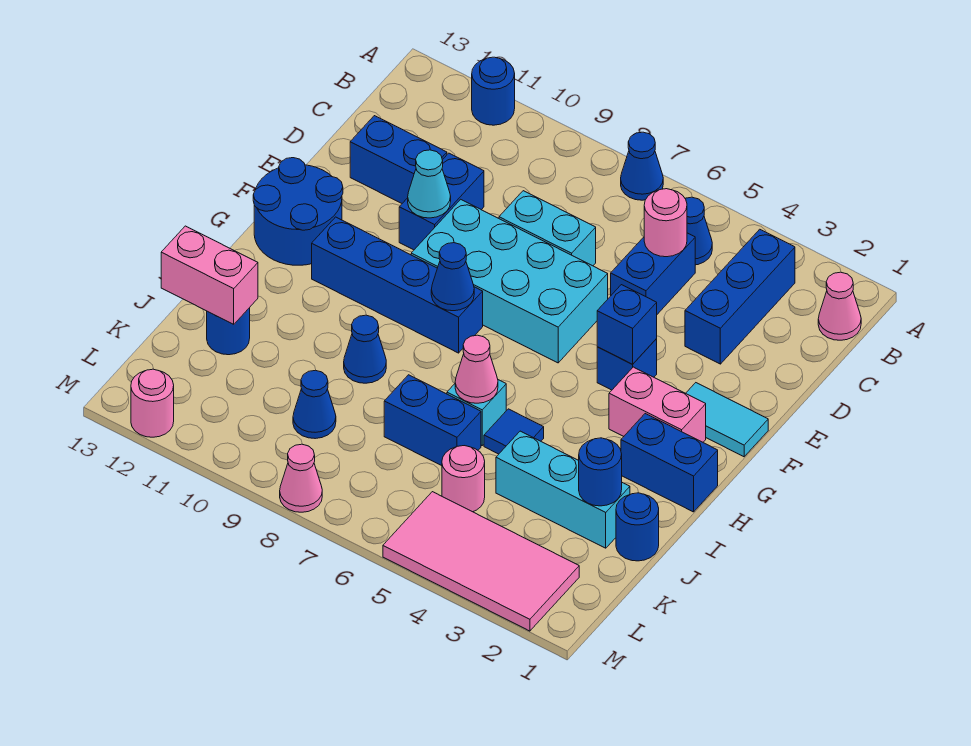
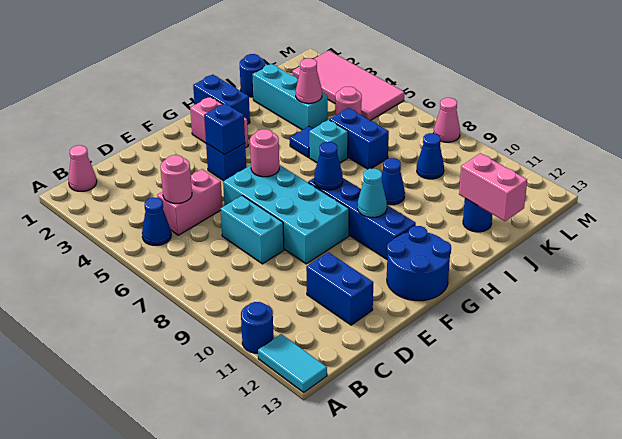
blue 1x1 cone [621,132,663,200] -> none
blue 1x3 brick [685,229,795,364] -> none
blue 1x2 brick [611,233,695,314] -> pink 1x2 brick [157,169,222,235]
blue 1x2 brick [399,153,484,250] -> none
cyan 1x1 cone [408,150,451,218] -> cyan 1x1 cone moved to [358,169,387,217]
cyan 1x2 tile [686,383,768,457] -> cyan 1x2 tile moved to [258,334,327,392]
pink 1x1 cone [455,335,498,403] -> pink 1x1 cone moved to [296,58,322,103]
blue 1x1 round brick [579,438,622,506] -> none
pink 1x1 round brick [131,369,174,437] -> pink 1x1 round brick moved to [250,129,279,177]

